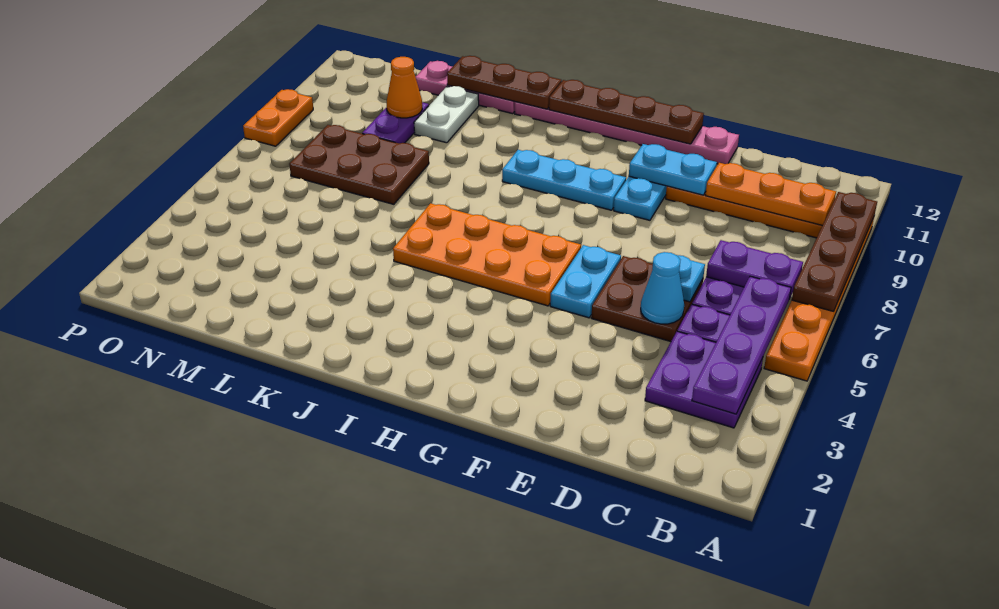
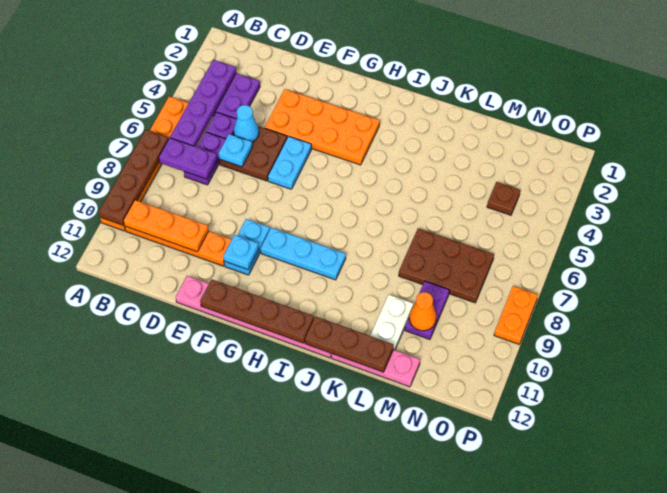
cyan 1x2 plate [629,144,717,195] -> cyan 1x1 plate [224,235,259,270]
orange 2x4 plate [393,203,581,306] -> orange 2x4 plate moved to [265,89,380,165]
none -> brown 1x1 plate [487,182,520,215]

